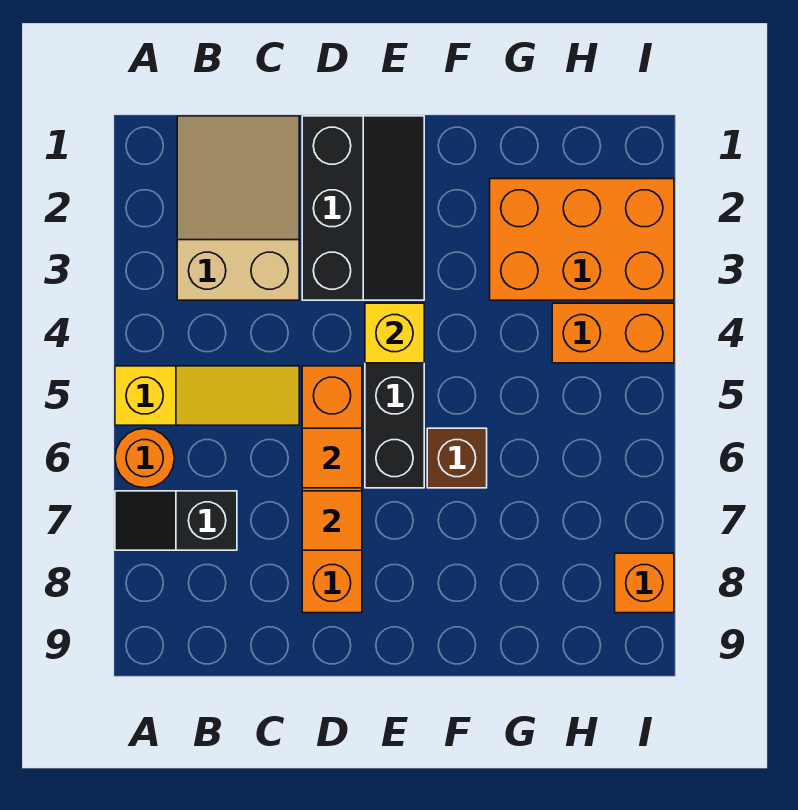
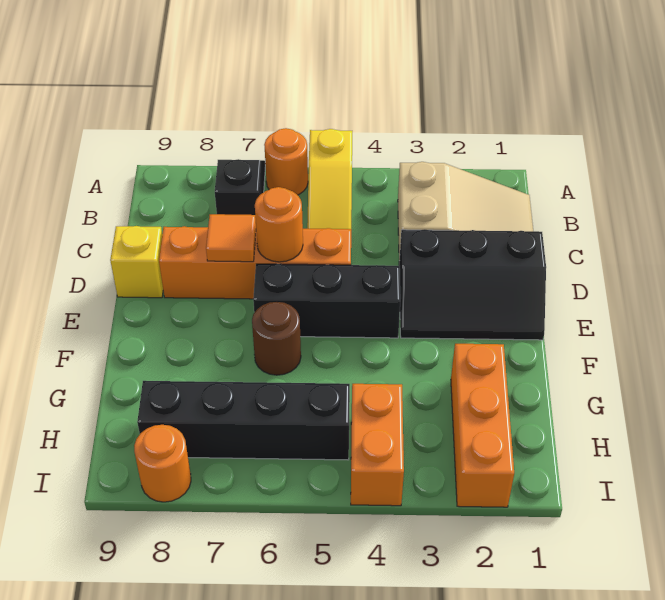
orange 1x1 tile [302,428,362,488] -> orange 1x1 round brick [255,187,303,262]
yellow 1x1 brick [365,303,424,363] -> yellow 1x1 brick moved to [110,226,163,298]
brown 1x1 brick [427,428,487,488] -> brown 1x1 round brick [252,302,301,375]
orange 2x3 brick [490,179,674,300] -> orange 1x3 brick [451,344,514,507]
none -> black 1x4 brick [137,381,350,460]
orange 1x1 brick [615,553,674,613] -> orange 1x1 round brick [134,425,191,502]

